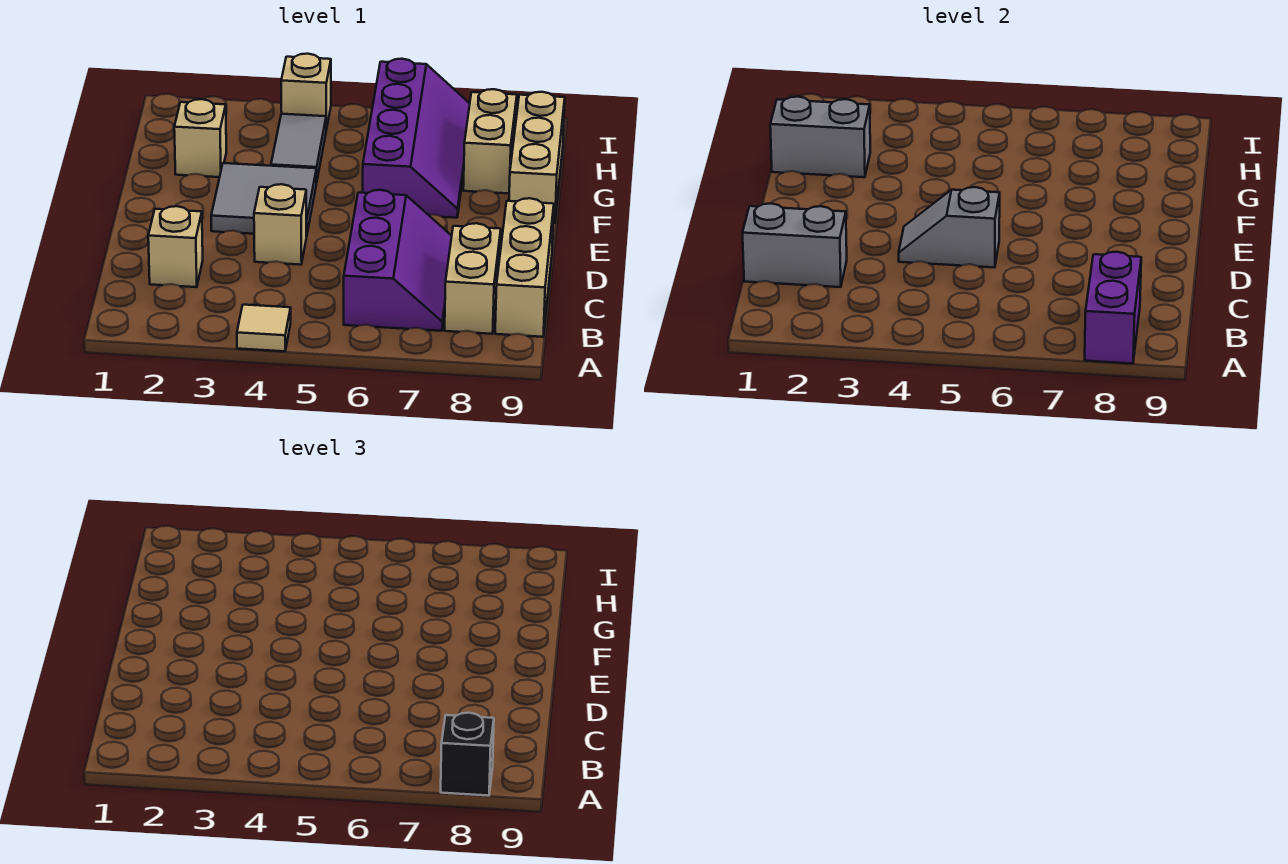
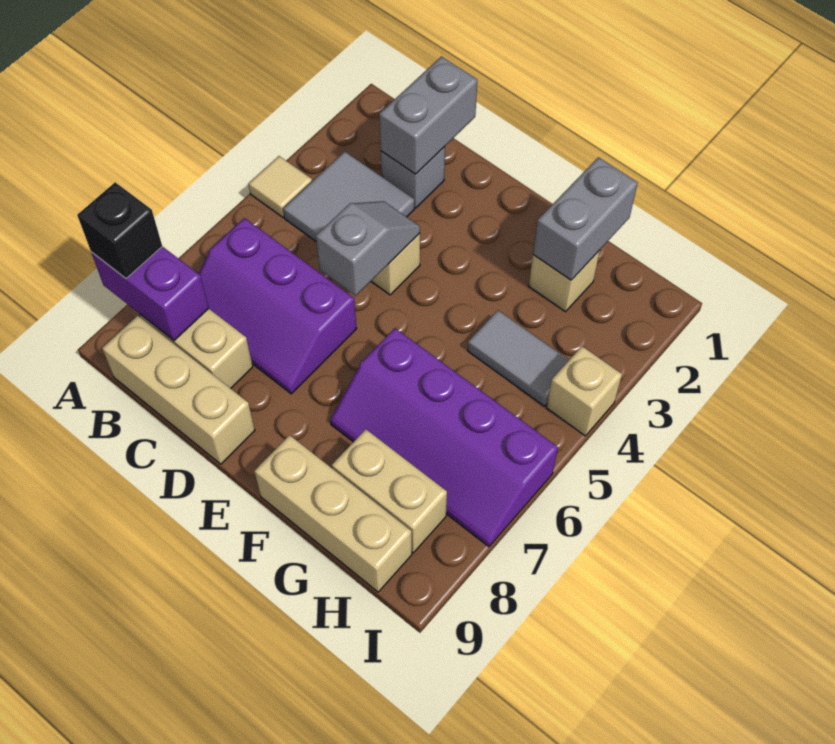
tan 1x1 brick [148,206,203,287] -> grey 1x1 brick [381,147,445,208]
grey 2x2 tile [211,163,316,236] -> grey 2x2 tile moved to [283,151,414,241]

